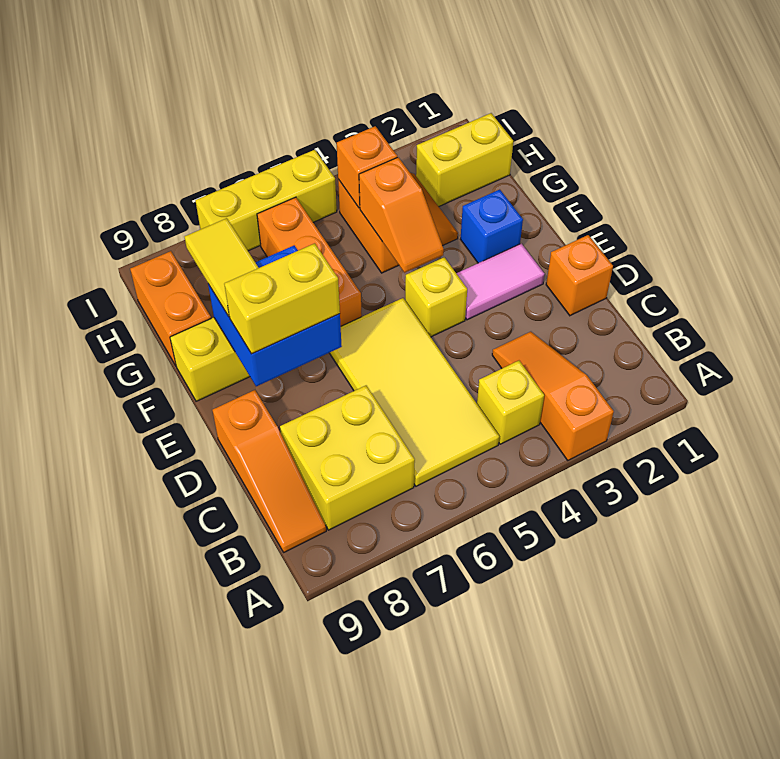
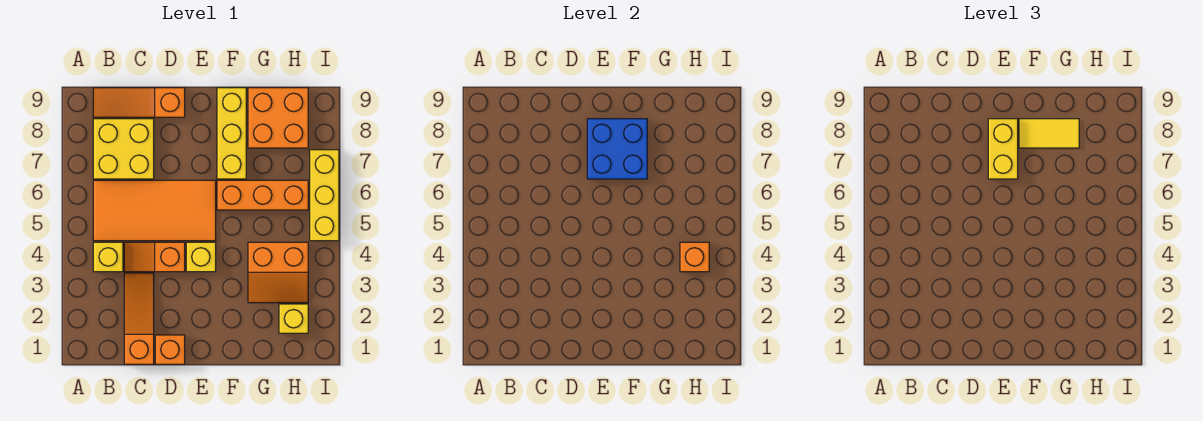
orange 1x3 slope [492,332,614,460] -> orange 1x3 slope turned to [124,273,154,364]
yellow 2x4 tile [330,298,499,486] -> orange 2x4 tile [93,180,216,241]
pink 1x2 tile [456,243,545,320] -> none
blue 1x1 brick [460,190,523,263] -> none
orange 1x2 slope [359,157,444,273] -> orange 1x2 slope moved to [124,242,185,272]
orange 1x2 brick [130,251,211,366] -> orange 2x2 brick [248,88,308,148]
yellow 1x2 brick [416,113,513,207] -> yellow 1x1 brick [279,304,308,333]

